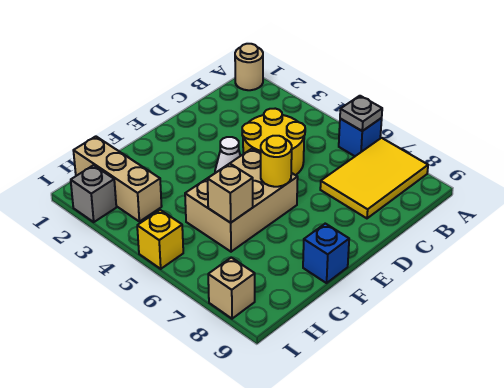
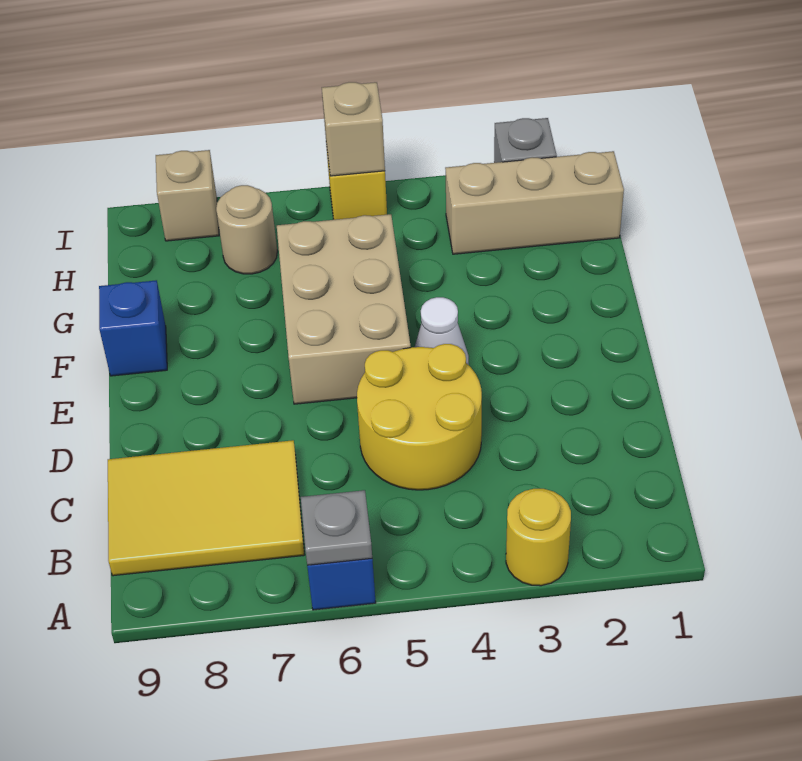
tan 1x1 round brick [235,44,263,90] -> tan 1x1 round brick moved to [216,185,277,274]
yellow 2x3 tile [320,138,428,218] -> yellow 2x3 tile turned to [108,440,304,576]
yellow 1x1 round brick [261,136,292,187] -> yellow 1x1 round brick moved to [506,489,571,586]
tan 1x1 brick [208,164,253,223] -> tan 1x1 brick moved to [322,82,385,176]

